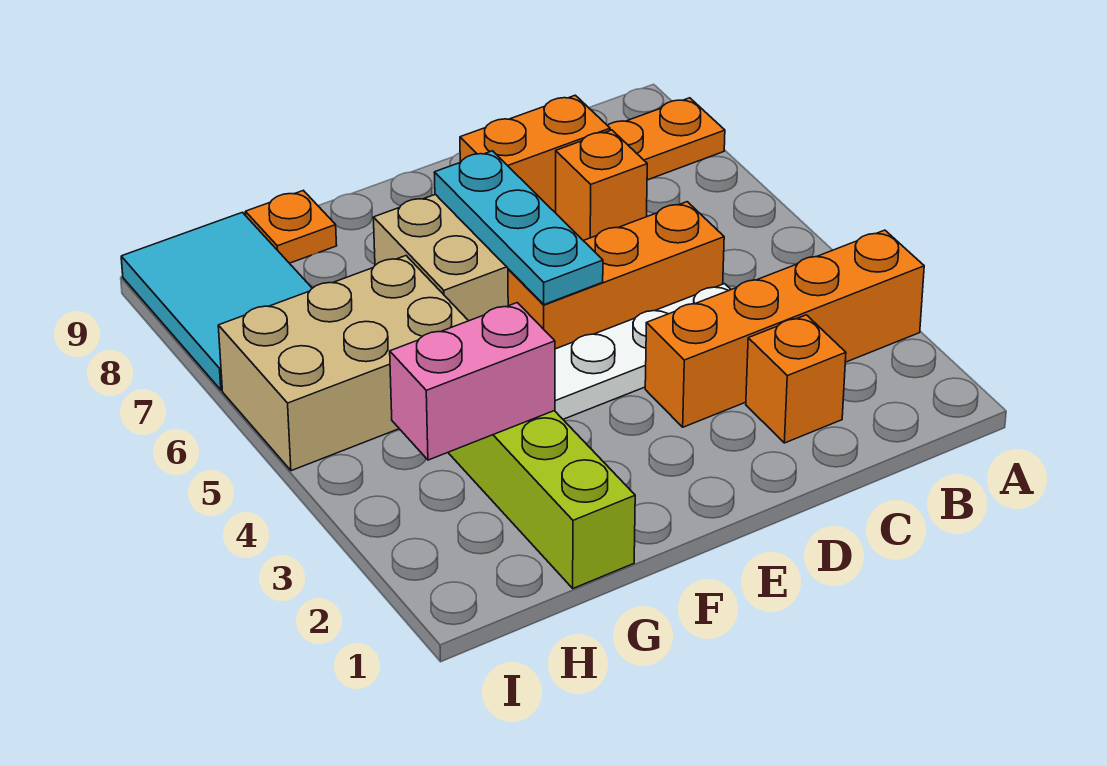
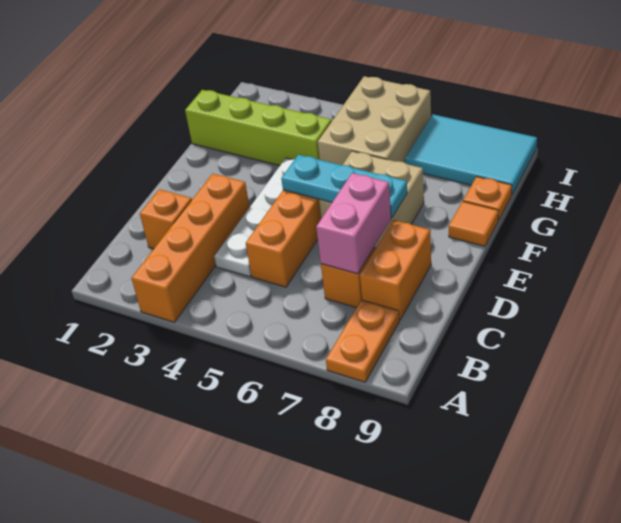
none -> orange 1x1 tile [449,201,499,246]
pink 1x2 brick [390,303,555,460] -> pink 1x2 brick moved to [316,173,391,274]

